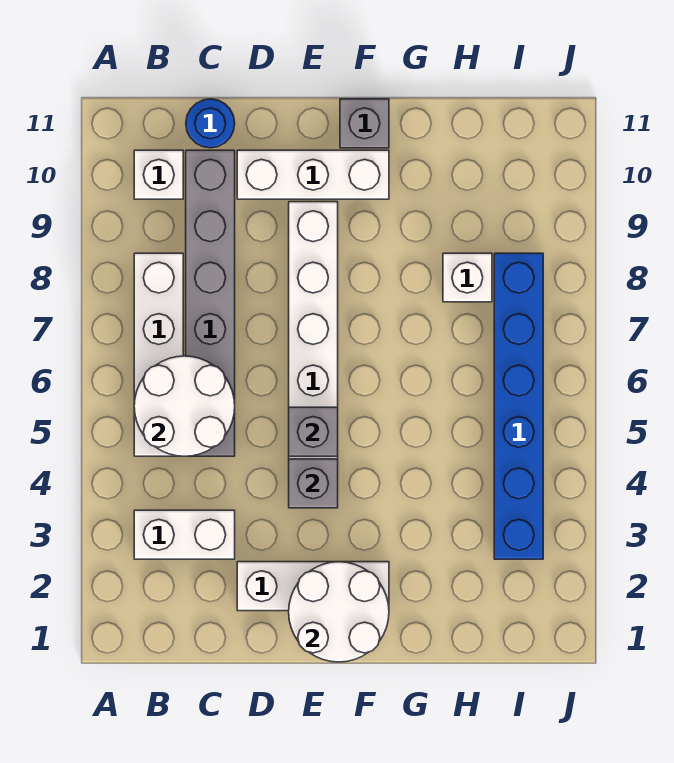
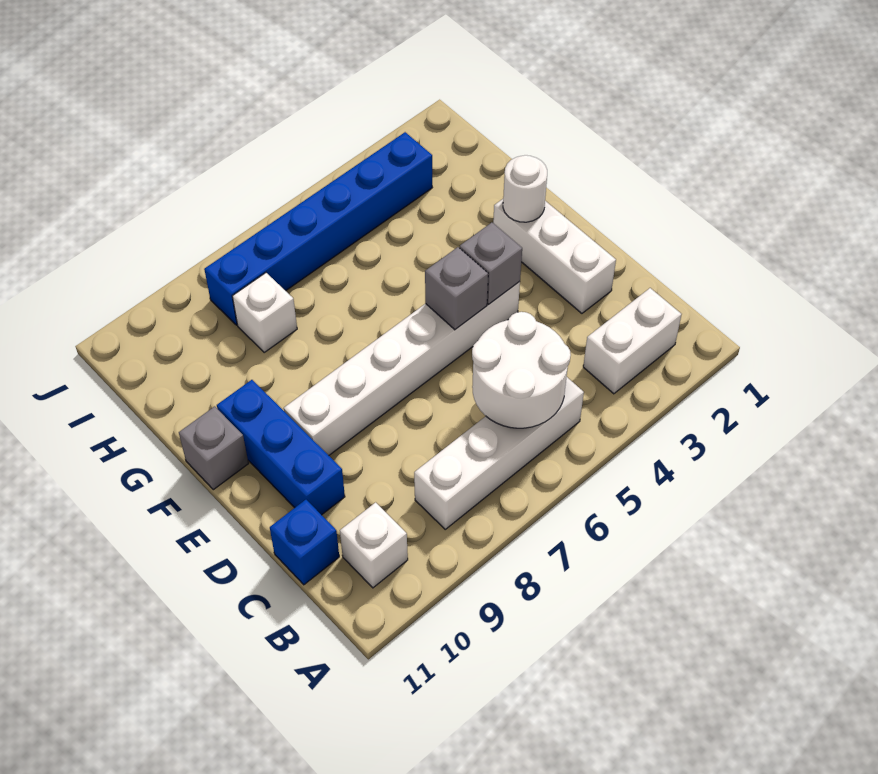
white 1x2 brick [134,510,235,559] -> white 1x2 brick turned to [583,288,682,394]
grey 1x6 brick [186,150,235,456] -> none
blue 1x1 round brick [186,99,235,148] -> blue 1x1 brick [270,500,339,585]
white 1x3 brick [237,150,389,199] -> blue 1x3 brick [217,380,345,515]
white 2x2 round brick [289,562,389,662] -> white 1x1 round brick [503,155,547,222]

